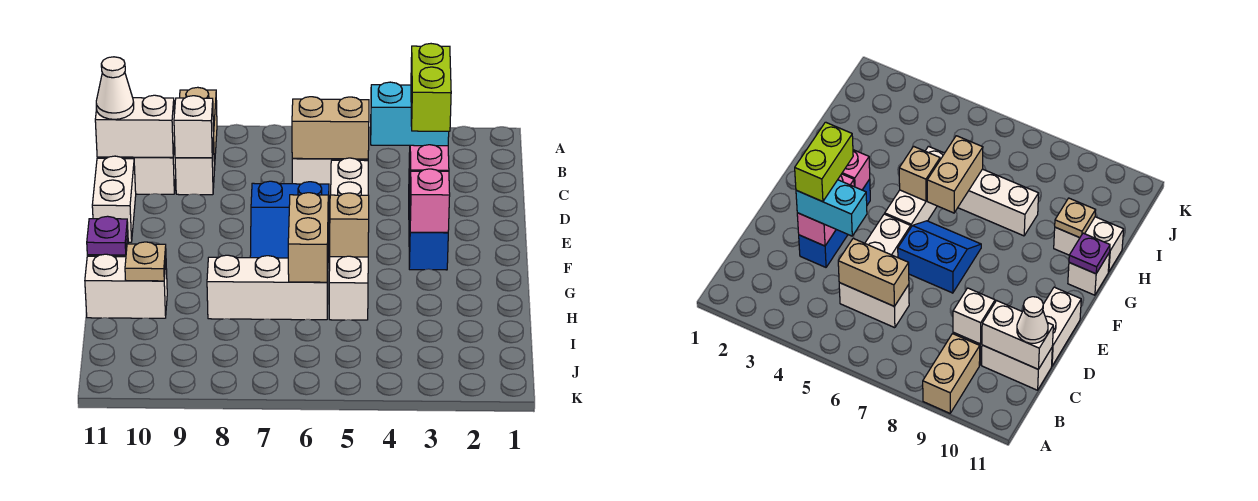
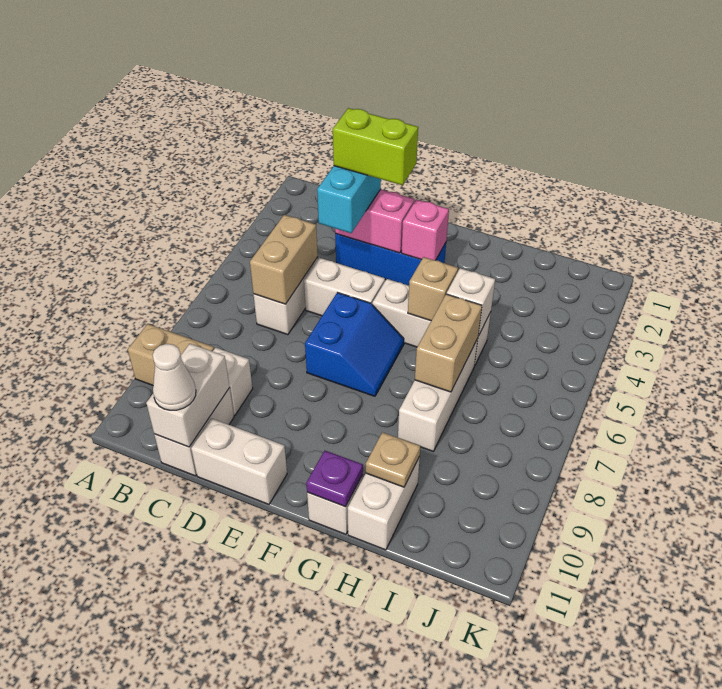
white 1x1 brick [174,96,214,158] -> white 1x1 brick moved to [447,268,495,336]
tan 1x2 brick [288,193,328,282] -> tan 1x2 brick turned to [415,294,482,392]

